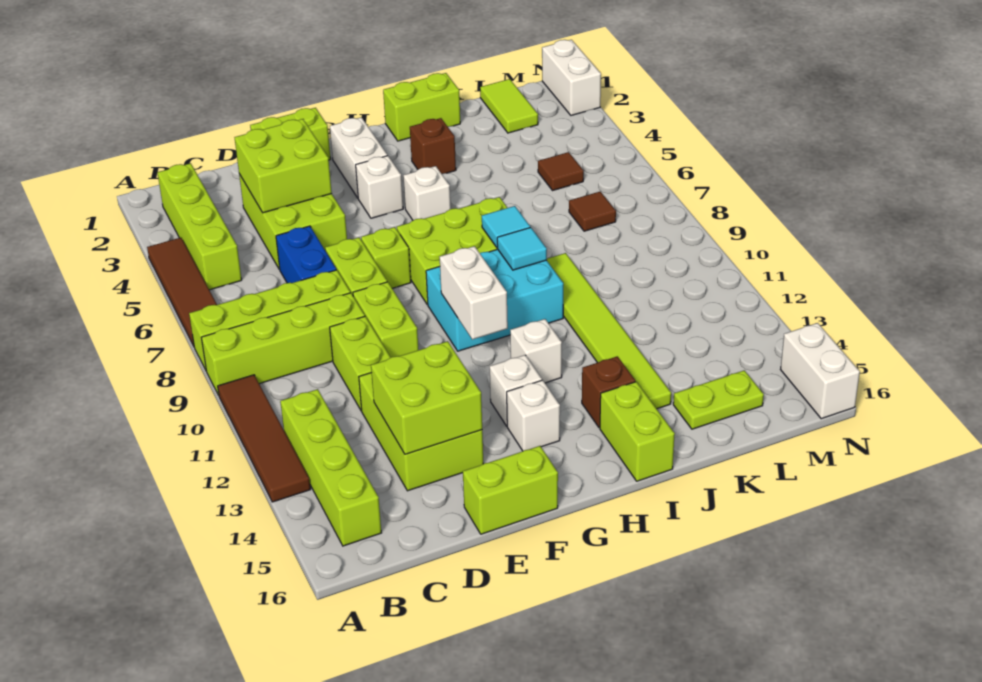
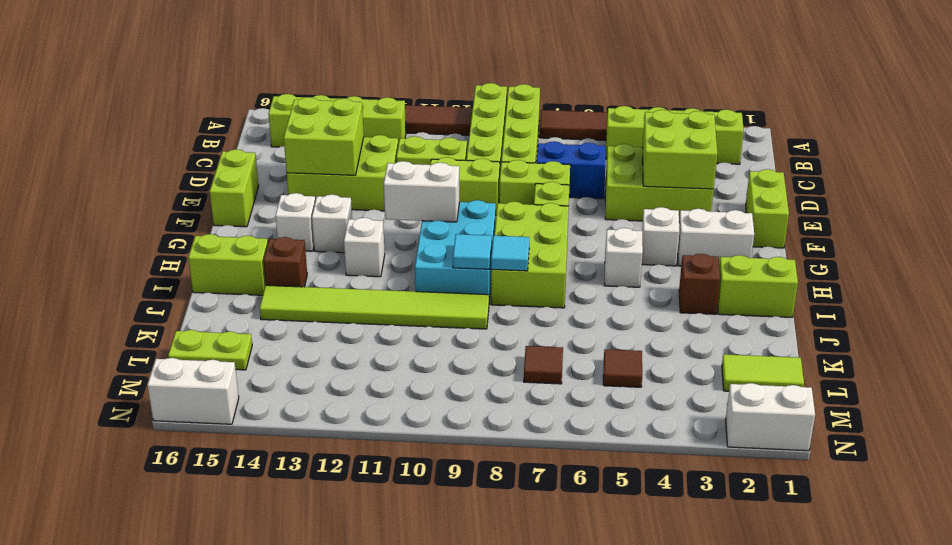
lime 1x2 brick [383,73,460,141] -> lime 1x2 brick turned to [717,255,798,317]
lime 1x2 plate [673,370,764,429] -> lime 1x2 plate turned to [168,330,252,370]

